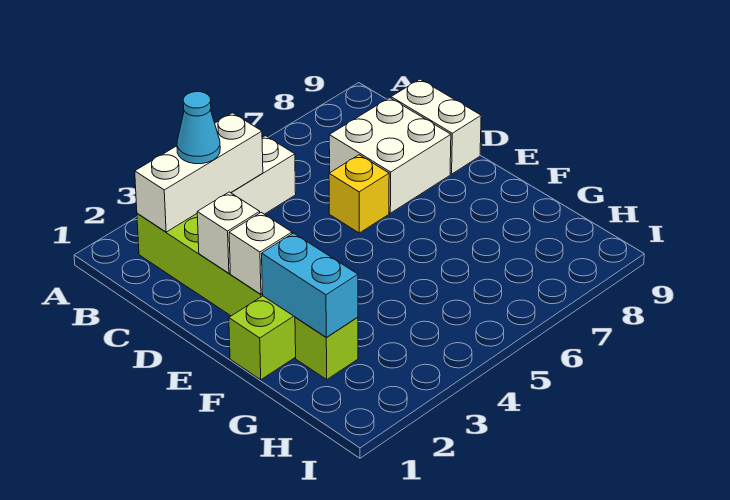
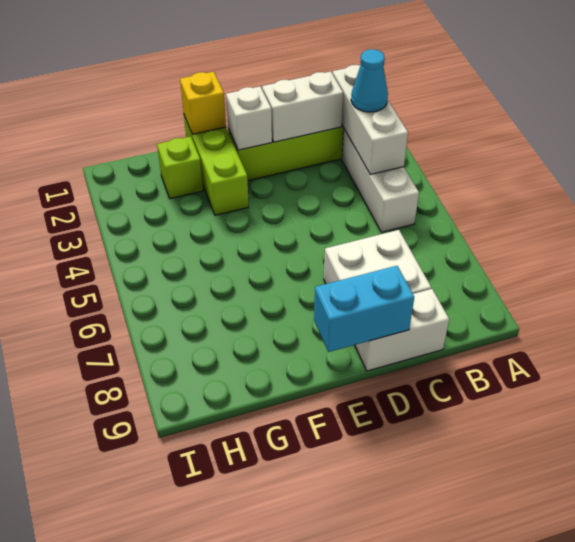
white 1x1 brick [197,192,260,273] -> white 1x2 brick [262,71,343,142]
yellow 1x1 brick [329,155,389,233] -> yellow 1x1 brick moved to [180,72,226,134]
cyan 1x2 brick [262,233,358,337] -> cyan 1x2 brick moved to [314,266,414,352]

